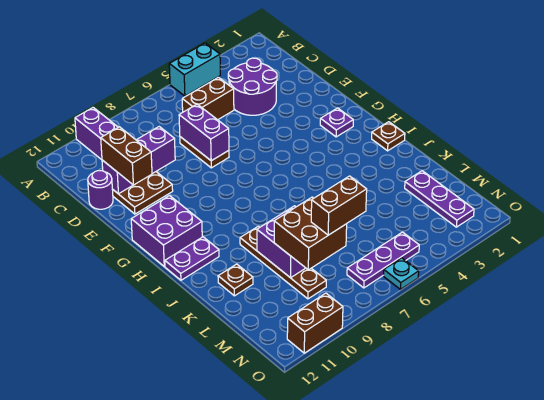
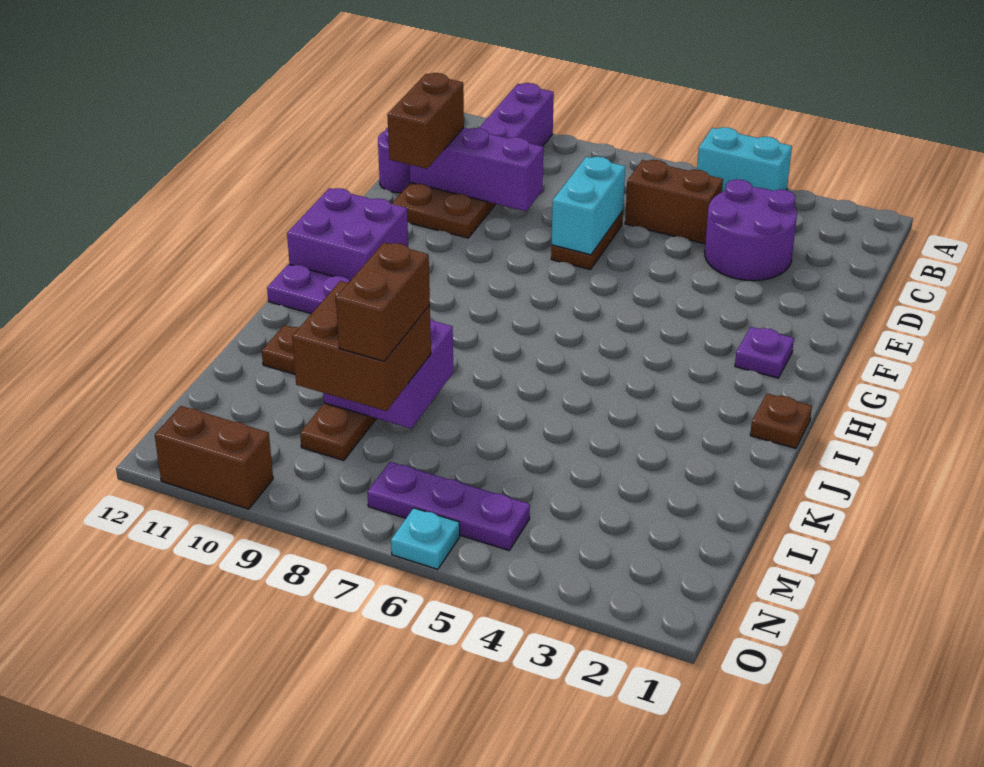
purple 1x2 brick [179,104,229,161] -> cyan 1x2 brick [552,157,625,255]
purple 1x3 plate [405,171,474,227] -> none
brown 1x2 brick [311,176,367,235] -> brown 1x2 brick turned to [336,243,430,361]

